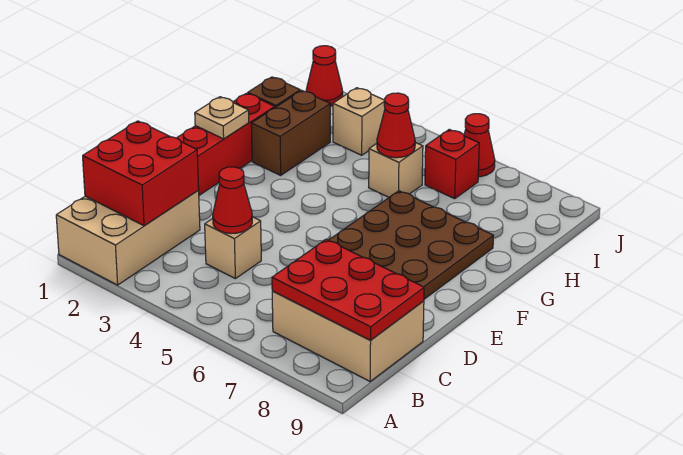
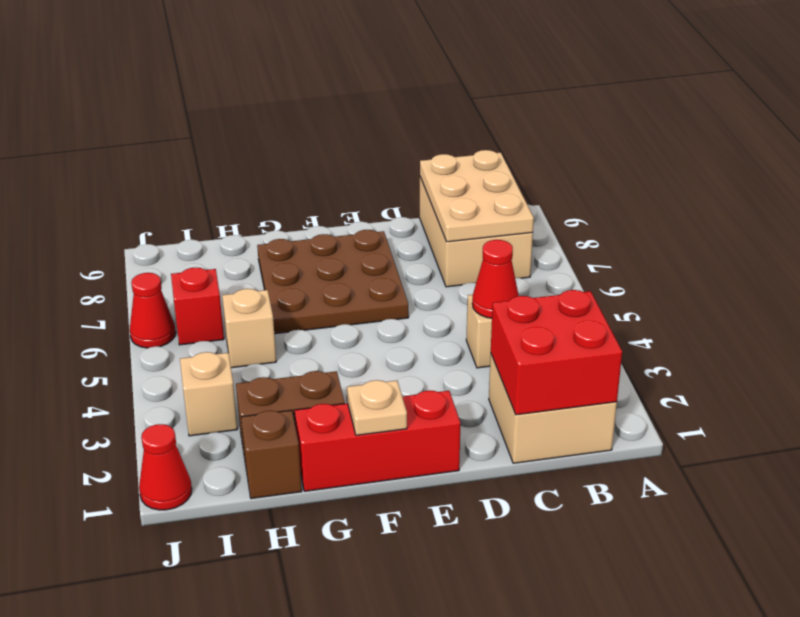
tan 2x3 brick [56,191,200,285] -> tan 2x2 brick [489,355,617,463]
red 2x3 plate [272,240,424,340] -> tan 2x3 plate [420,150,534,242]
red 1x1 cone [377,93,415,158] -> none

